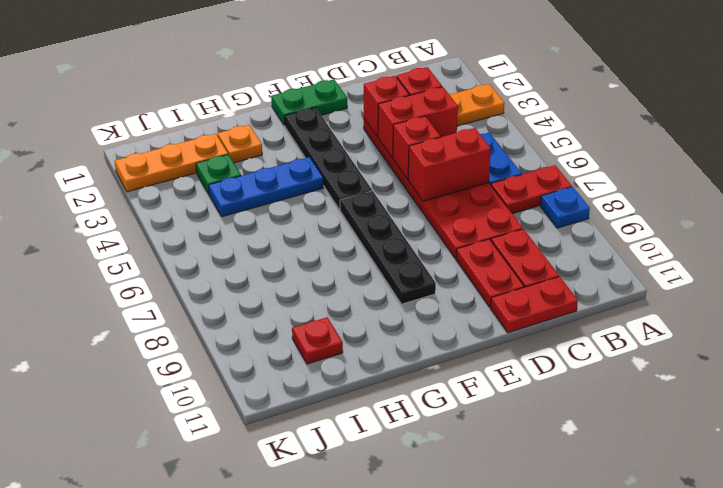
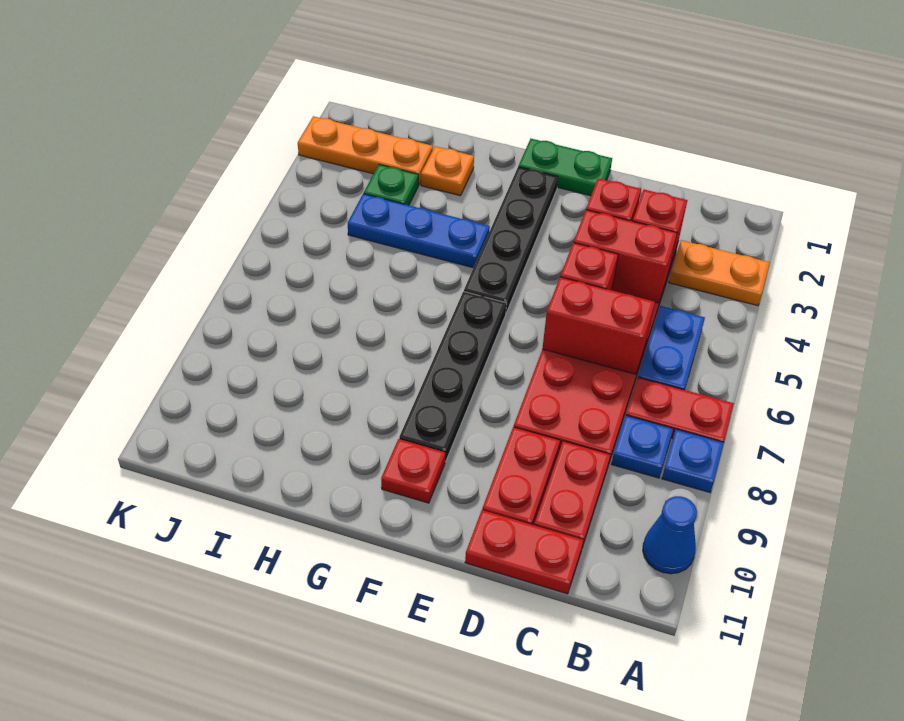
none -> blue 1x1 cone [643,496,697,574]
none -> blue 1x1 plate [612,416,673,478]
red 1x1 plate [292,317,343,364] -> red 1x1 plate moved to [381,439,445,503]

